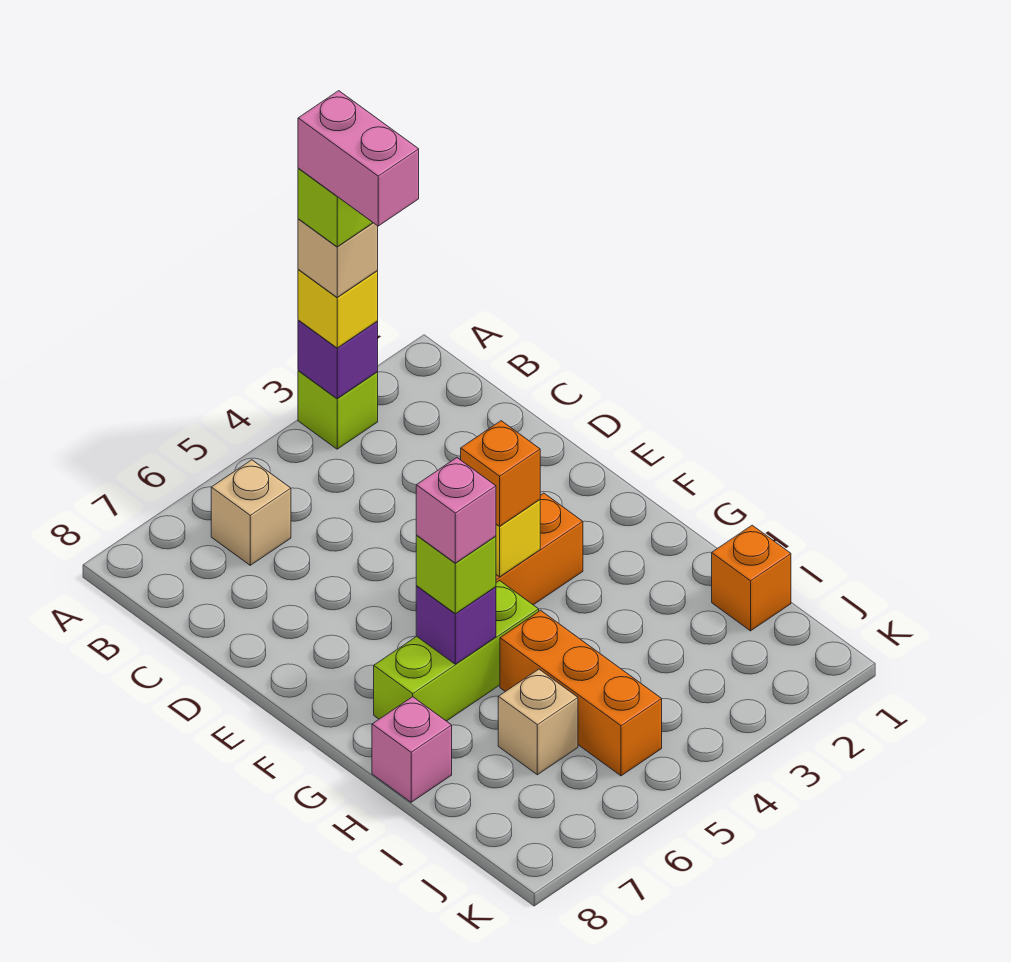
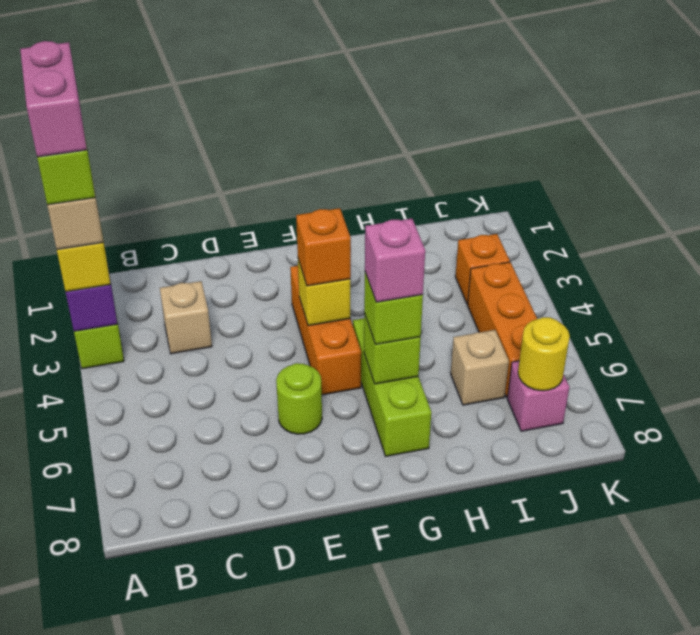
pink 1x2 brick [298,91,419,226] -> pink 1x2 brick turned to [20,41,87,157]
tan 1x1 brick [211,460,291,565] -> tan 1x1 brick moved to [160,281,212,354]
none -> lime 1x1 round brick [276,363,322,434]
purple 1x1 brick [416,586,496,664] -> lime 1x1 brick [364,314,421,384]
orange 1x3 brick [500,610,662,776] -> orange 1x3 brick turned to [468,262,537,397]
pink 1x1 brick [372,697,452,802] -> pink 1x1 brick moved to [507,361,569,431]
orange 1x1 brick [712,525,791,631] -> orange 1x1 brick moved to [455,234,510,304]
none -> yellow 1x1 round brick [518,317,570,391]

